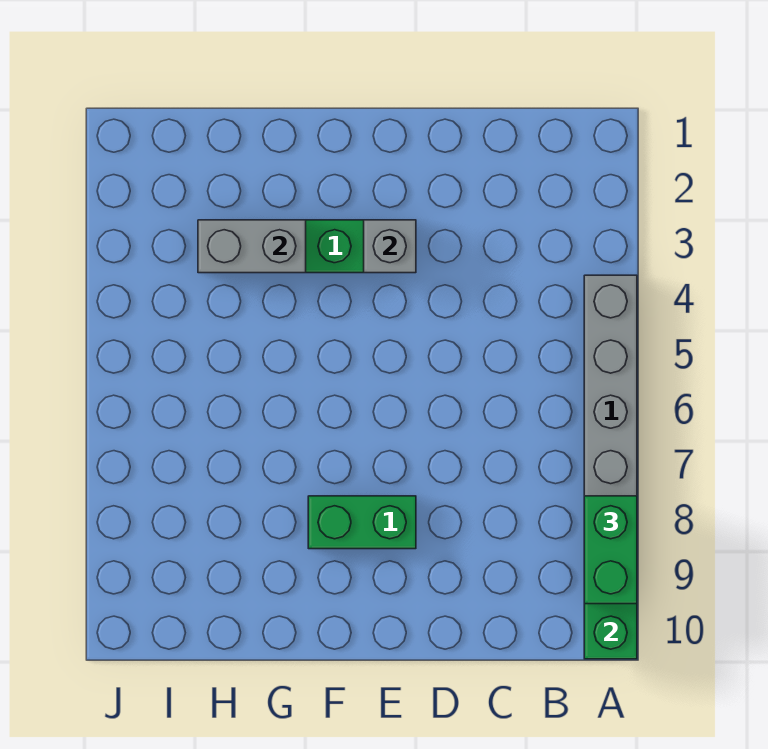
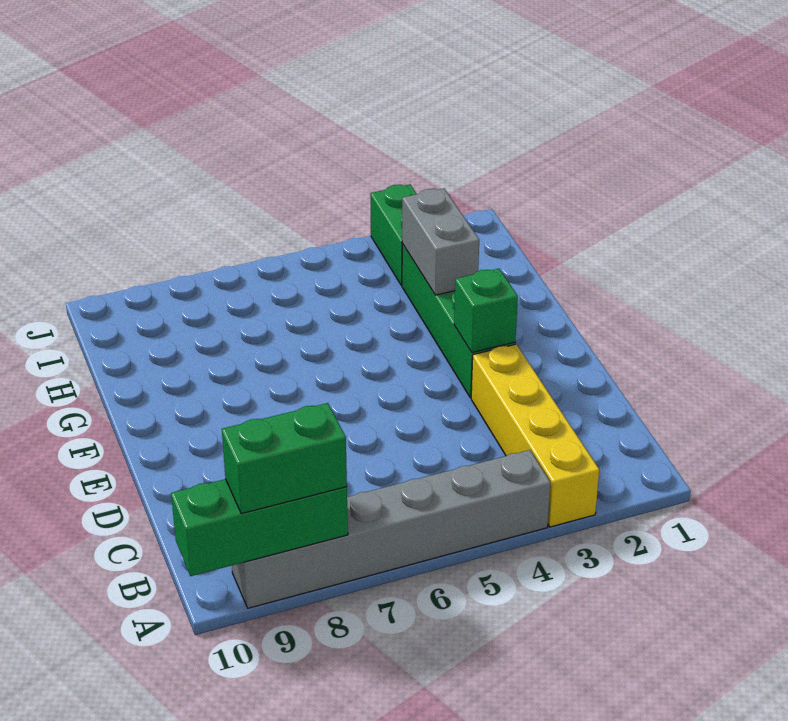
none -> yellow 1x4 brick [471,344,599,527]
grey 1x1 brick [364,220,416,273] -> green 1x1 brick [454,269,518,353]
green 1x2 brick [308,496,416,549] -> green 1x2 brick moved to [370,184,417,286]

